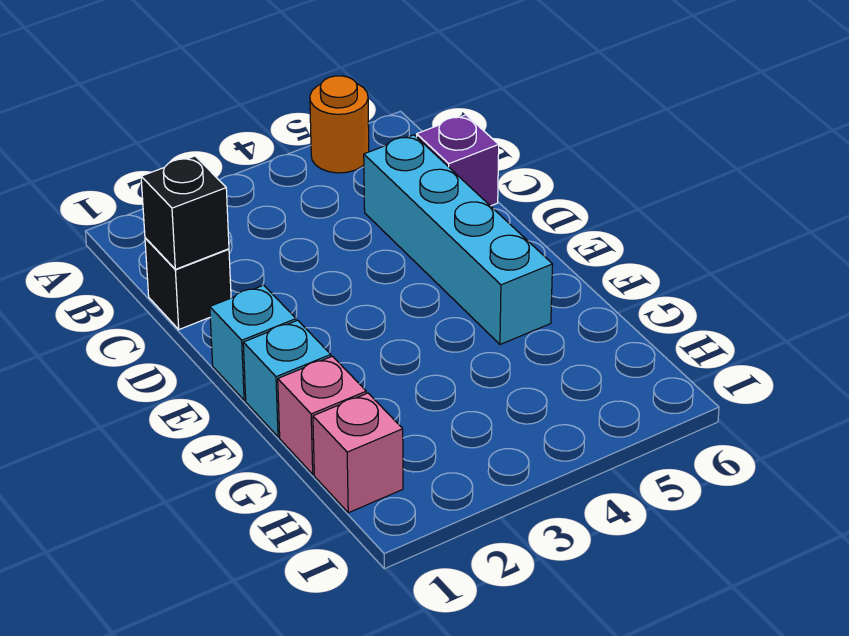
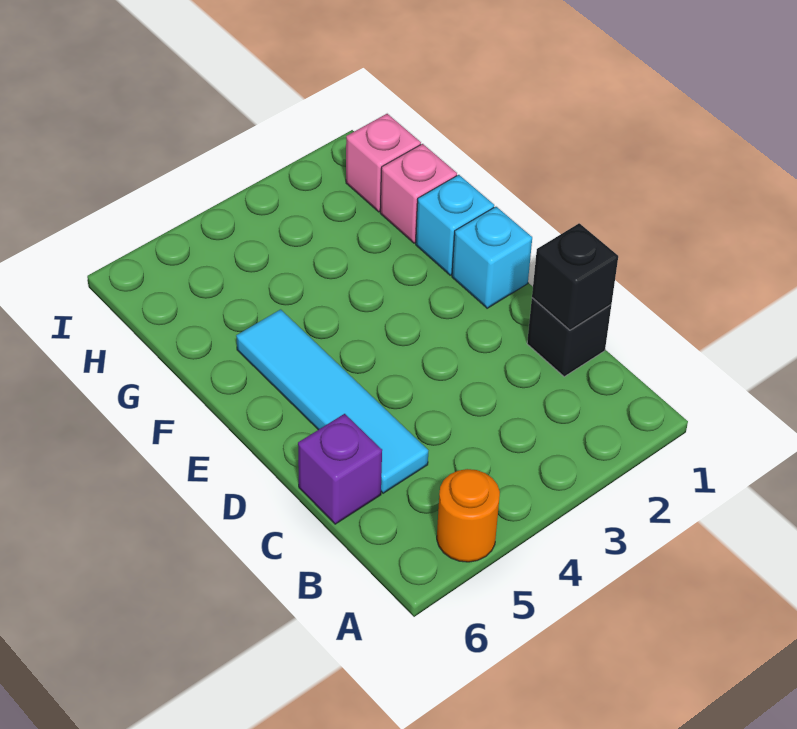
cyan 1x4 brick [364,135,553,344] -> cyan 1x4 tile [236,309,428,493]

